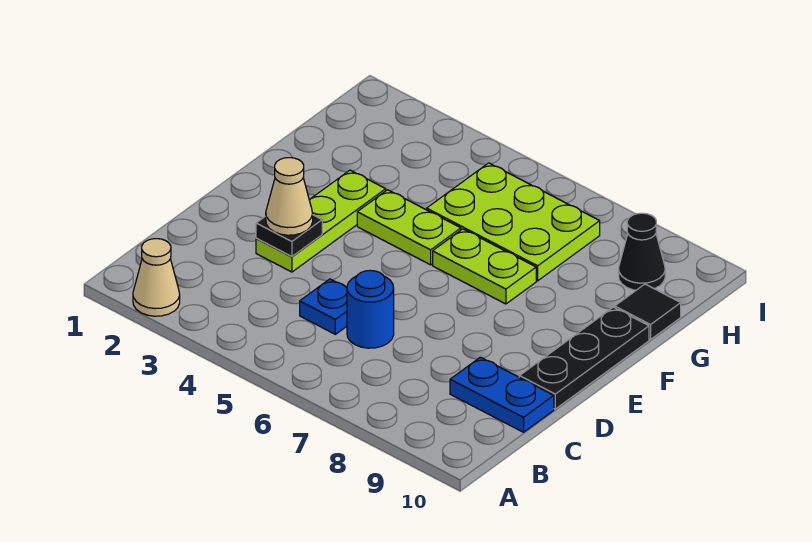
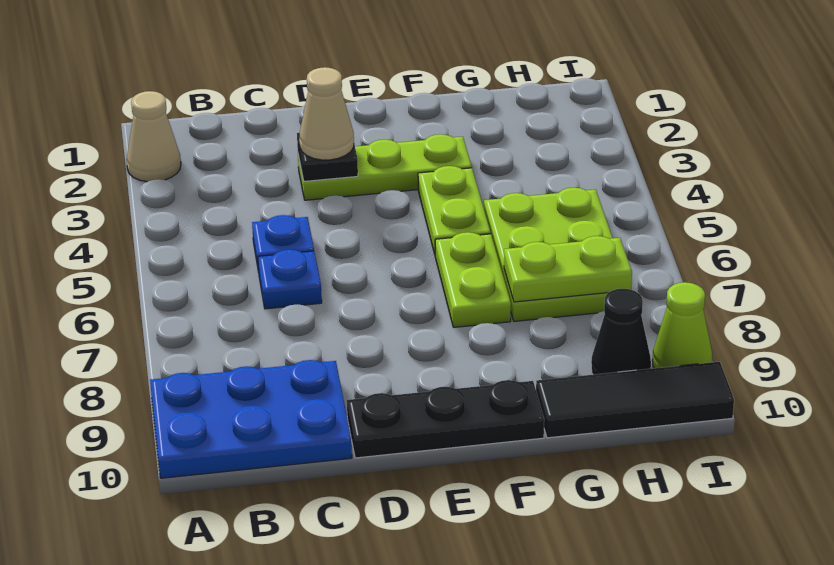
blue 1x1 round brick [347,270,394,348] -> blue 1x1 plate [258,249,322,309]
blue 1x2 plate [450,357,554,432] -> blue 2x3 plate [150,360,352,478]
none -> lime 1x2 plate [504,236,632,302]
black 1x1 tile [615,284,681,340] -> black 1x3 tile [536,362,734,438]
none -> lime 1x1 cone [652,282,712,368]

